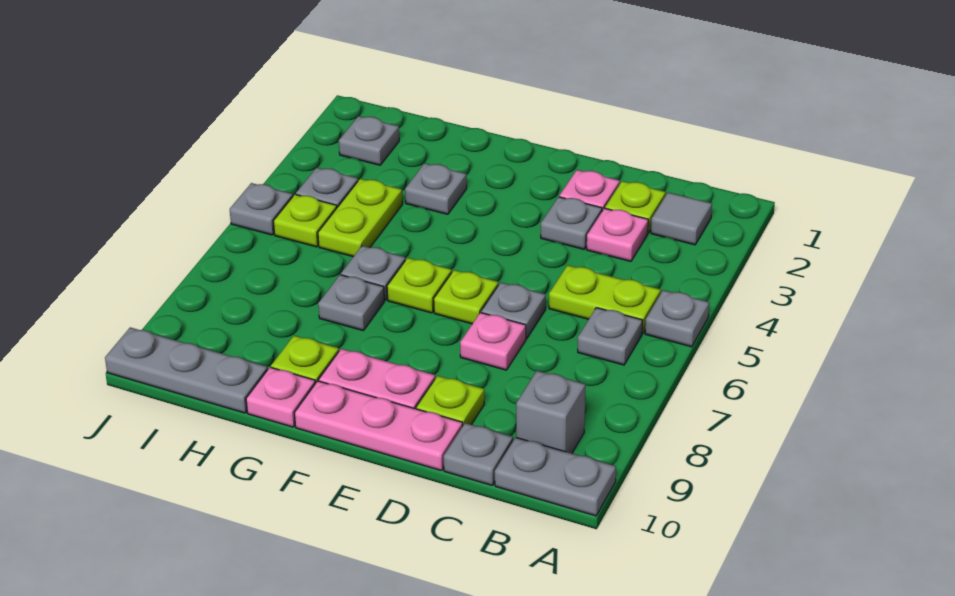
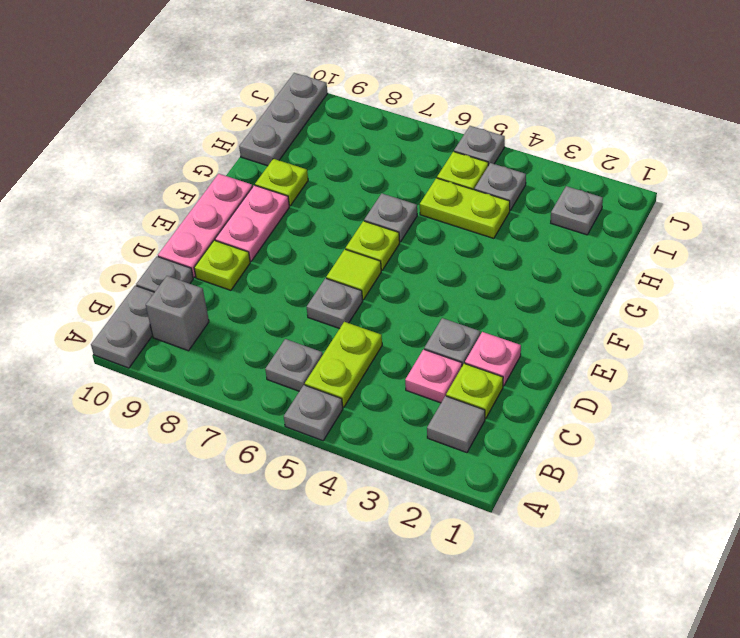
pink 1x1 plate [460,313,526,370] -> none
lime 1x1 plate [434,270,498,324] -> lime 1x1 tile [326,249,381,300]
grey 1x1 plate [405,163,467,214] -> none
grey 1x1 plate [318,275,384,330] -> none
pink 1x1 plate [246,367,315,427] -> none

